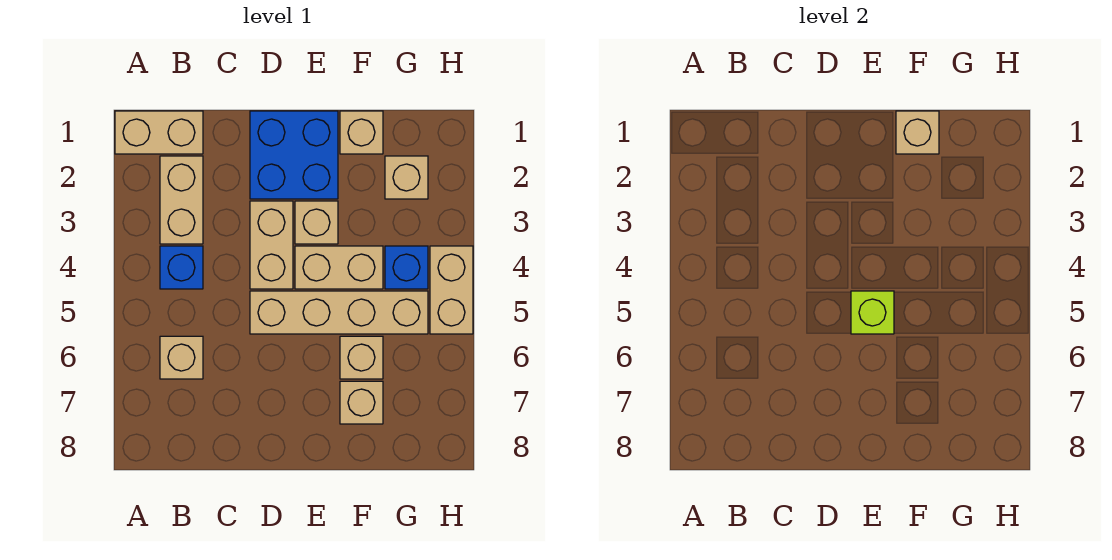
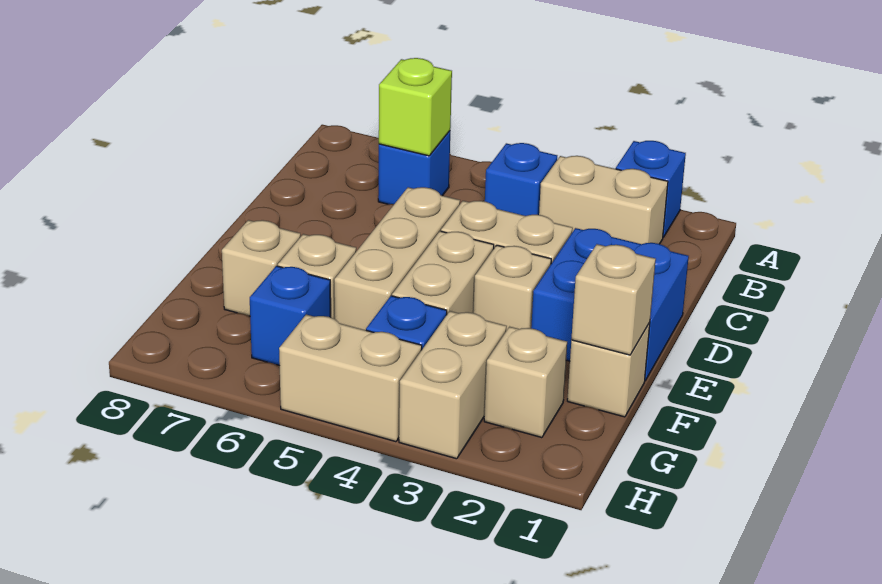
tan 1x2 brick [115,111,203,154] -> tan 1x2 brick moved to [399,311,507,459]
none -> blue 1x1 brick [616,141,686,237]
tan 1x1 brick [160,336,203,379] -> blue 1x1 brick [378,131,450,204]
tan 1x4 brick [250,291,428,334] -> tan 1x3 brick [334,187,460,330]
lime 1x1 brick [851,291,894,334] -> lime 1x1 brick moved to [379,58,452,156]
none -> blue 1x1 brick [250,266,331,366]

